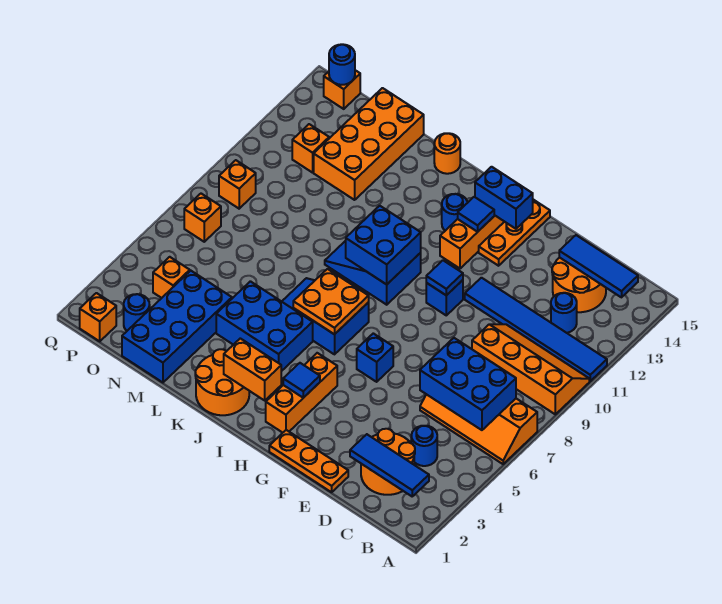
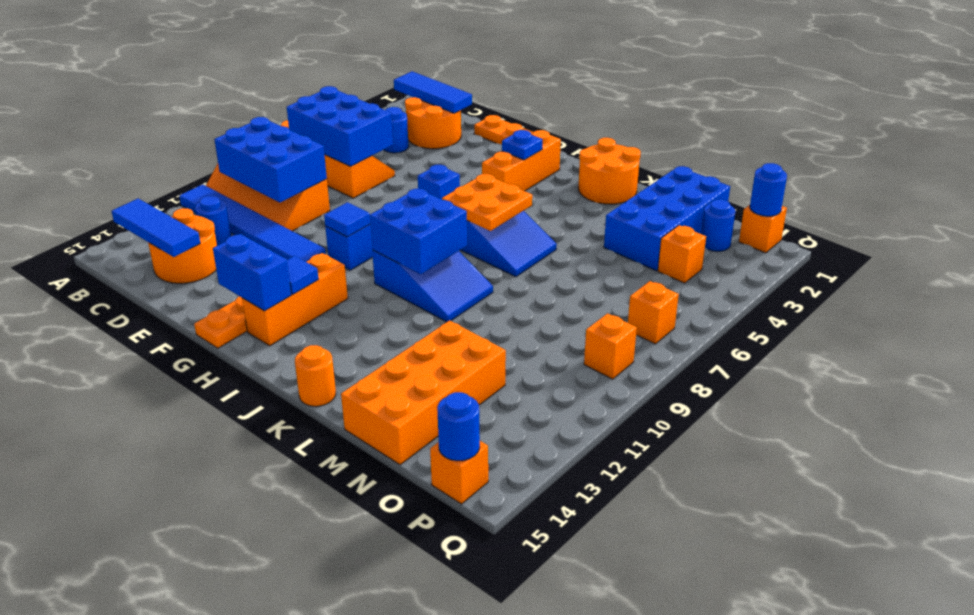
blue 1x1 tile [283,363,320,398] -> blue 1x1 plate [502,130,543,160]
orange 1x2 brick [224,338,281,400] -> none
blue 1x1 round brick [442,194,467,231] -> blue 1x1 round brick moved to [750,163,787,216]
blue 2x3 brick [216,281,313,371] -> blue 2x3 brick moved to [214,117,327,202]
orange 1x1 brick [292,124,329,173] -> none

